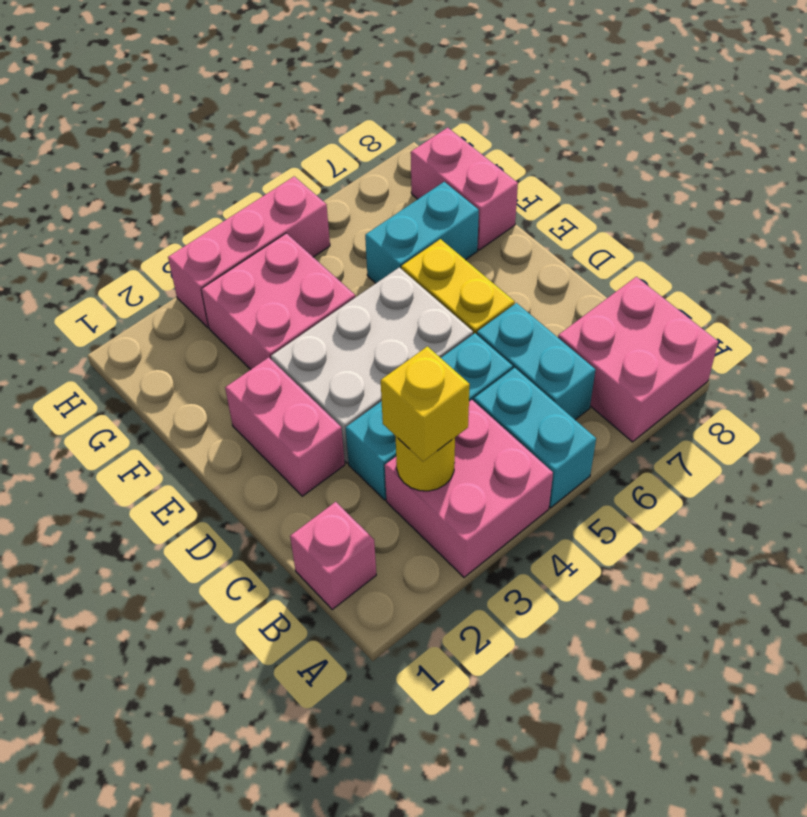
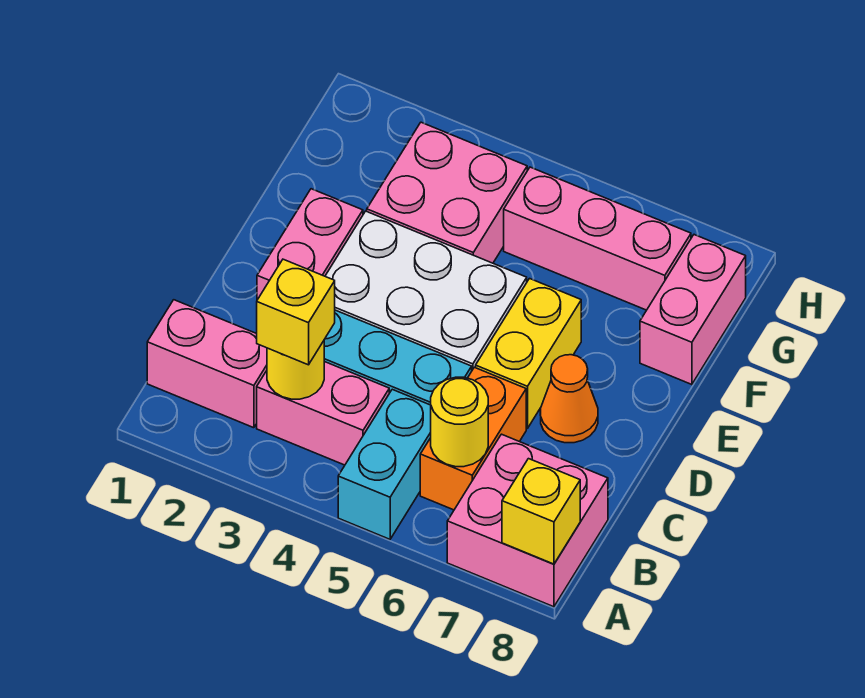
pink 2x2 brick [385,400,553,577] -> pink 1x2 brick [257,362,389,465]
none -> yellow 1x1 brick [502,459,580,564]
pink 1x1 brick [290,502,376,609] -> pink 1x2 brick [147,300,267,428]
cyan 1x2 brick [477,303,595,420] -> orange 1x2 brick [420,367,526,510]
none -> yellow 1x1 round brick [431,377,488,467]
none -> orange 1x1 cone [540,355,598,443]
cyan 1x2 brick [365,182,479,283] -> none
pink 1x3 brick [168,176,330,327] -> pink 1x3 brick moved to [504,167,691,310]

